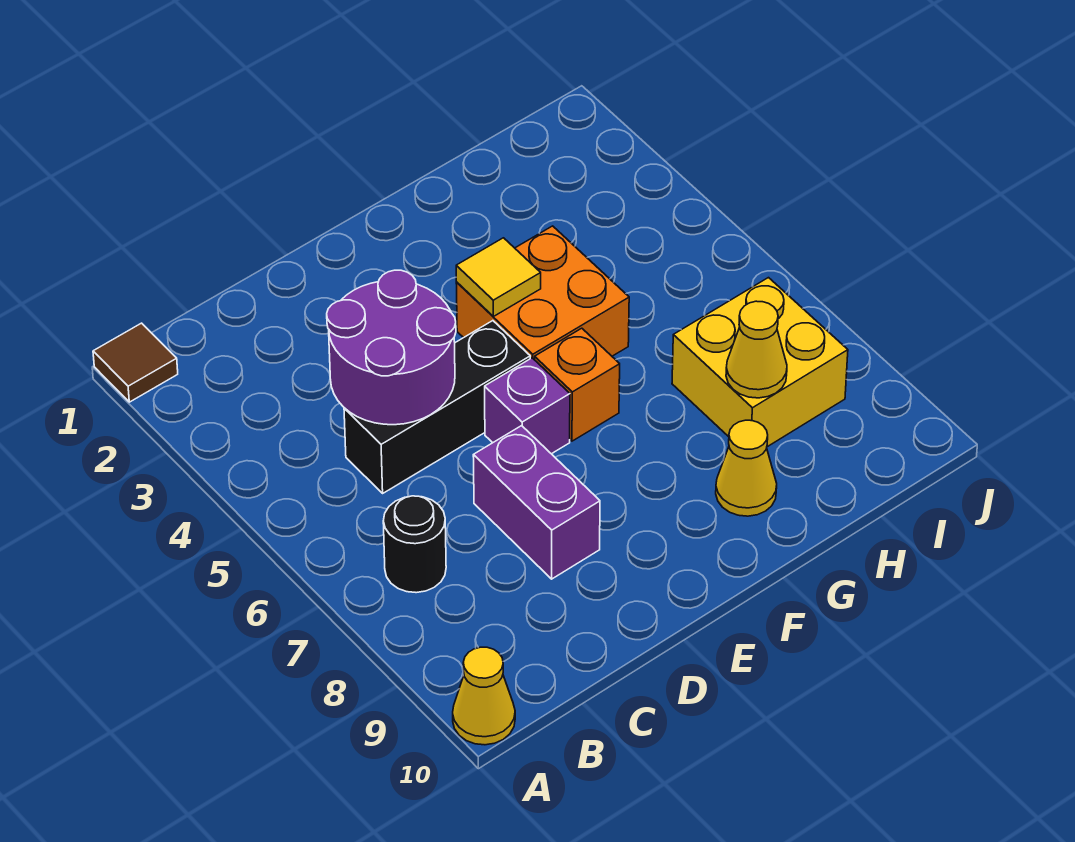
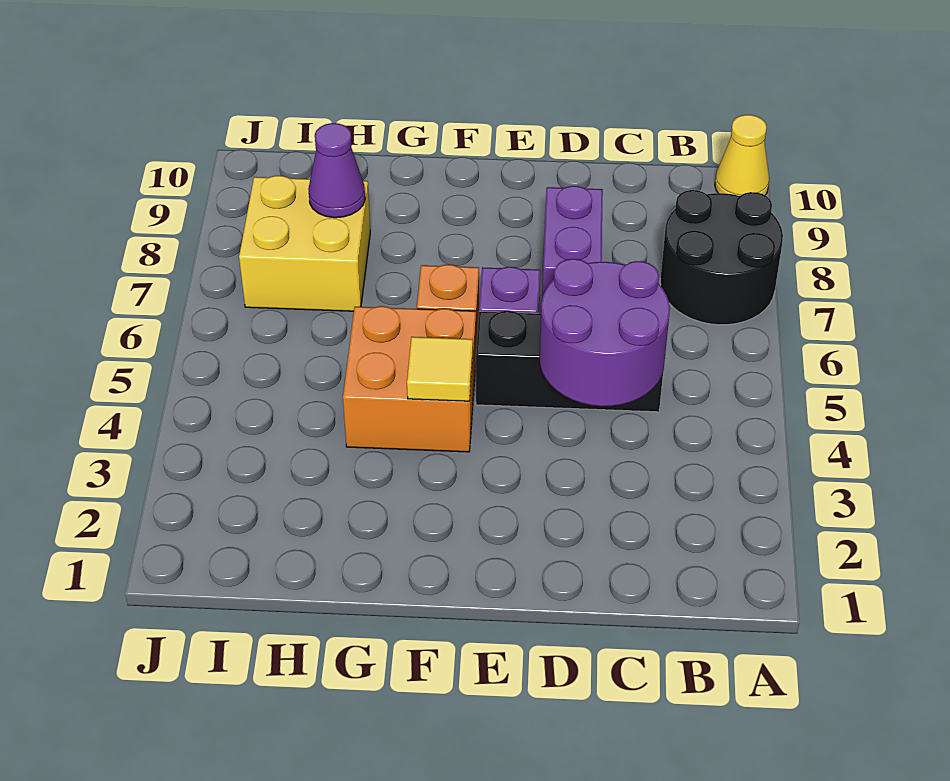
brown 1x1 tile [93,323,178,402] -> none
black 1x1 round brick [383,496,446,593] -> black 2x2 round brick [660,190,783,325]
yellow 1x1 cone [716,420,777,516] -> none
yellow 1x1 cone [726,301,787,398] -> purple 1x1 cone [308,123,365,218]

